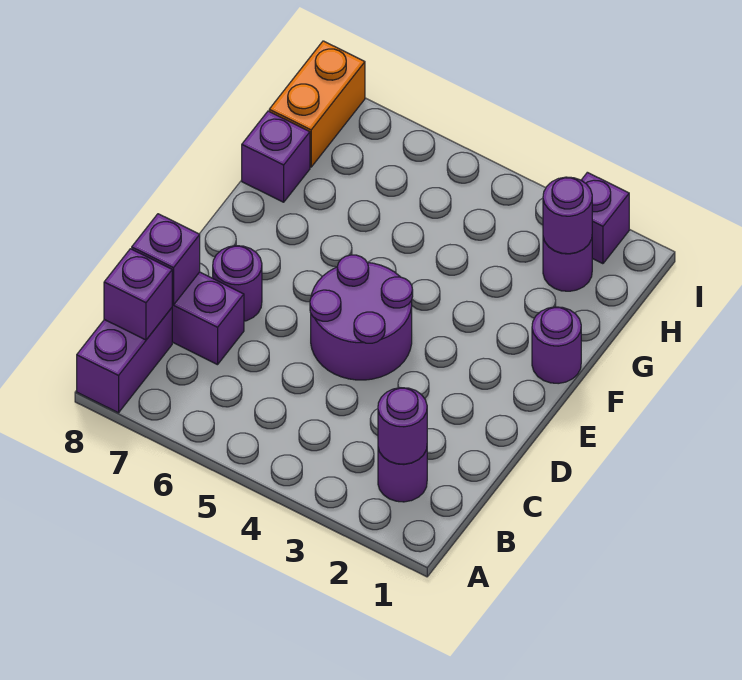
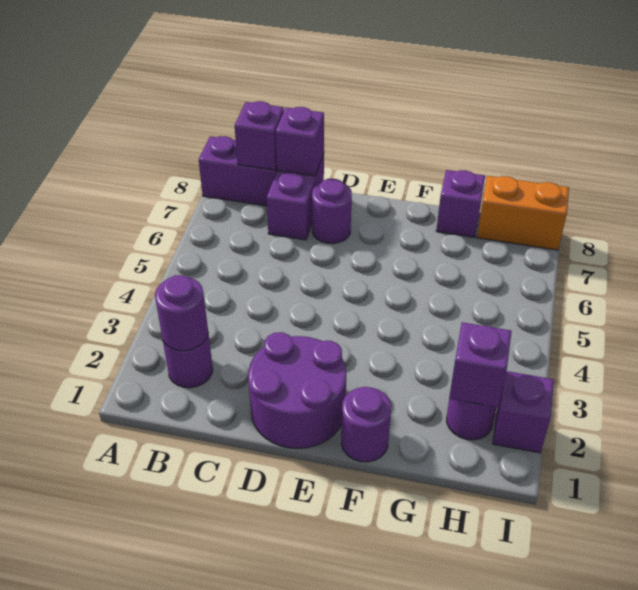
purple 2x2 round brick [310,255,413,380] -> purple 2x2 round brick moved to [248,332,346,448]
purple 1x1 round brick [543,177,592,254] -> purple 1x1 brick [449,322,512,408]

